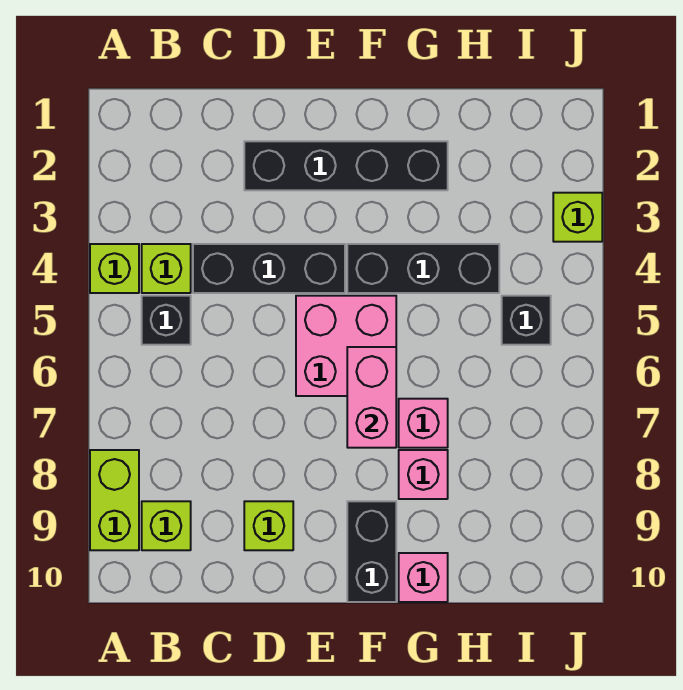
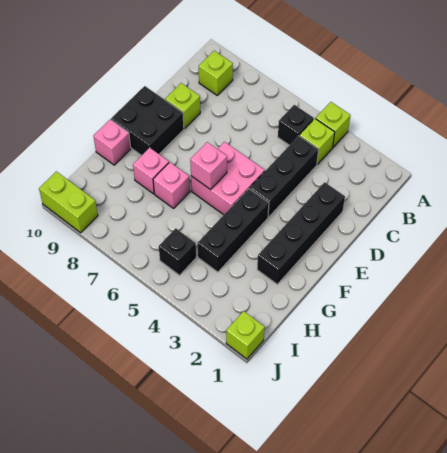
lime 1x2 brick [90,450,139,550] -> lime 1x2 brick moved to [39,171,98,233]
pink 1x2 brick [347,347,396,448] -> pink 1x1 brick [190,142,227,190]
black 1x2 brick [347,501,396,602] -> black 2x2 brick [111,86,184,156]
lime 1x1 brick [553,193,602,242] -> lime 1x1 brick moved to [226,311,265,359]

